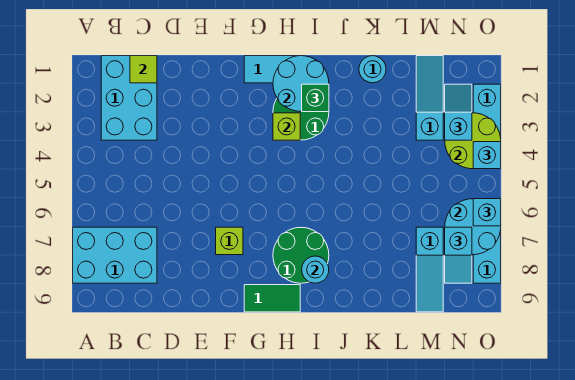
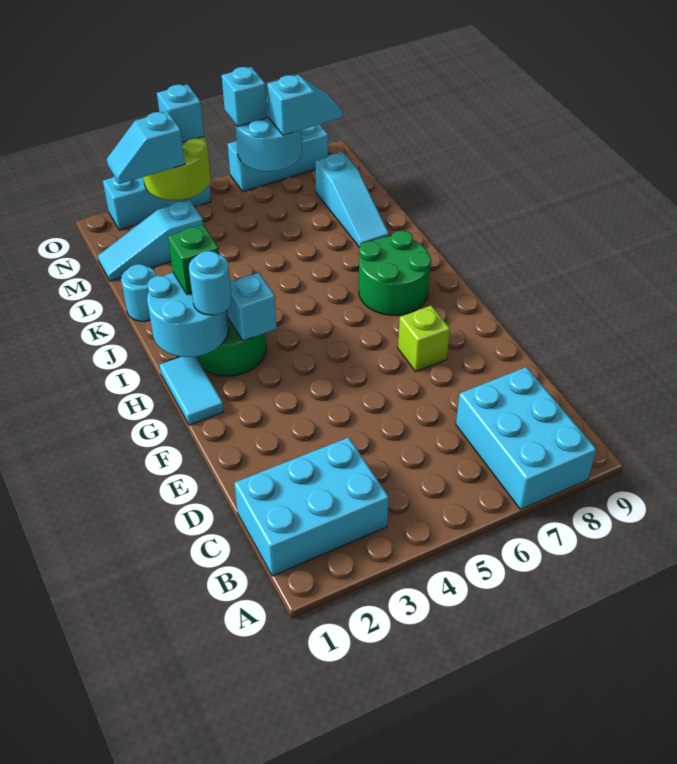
lime 1x1 tile [130,56,157,83] -> none
green 1x2 tile [244,285,300,312] -> none
lime 1x1 brick [273,113,300,140] -> cyan 1x1 brick [227,273,277,341]
cyan 1x1 round brick [302,256,329,283] -> cyan 1x1 round brick moved to [189,251,232,315]
cyan 1x3 slope [416,227,443,312] -> cyan 1x3 slope turned to [315,152,389,247]

